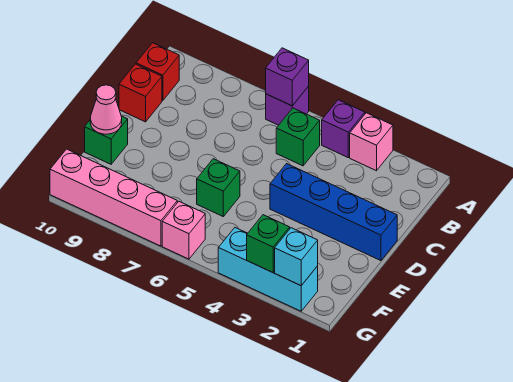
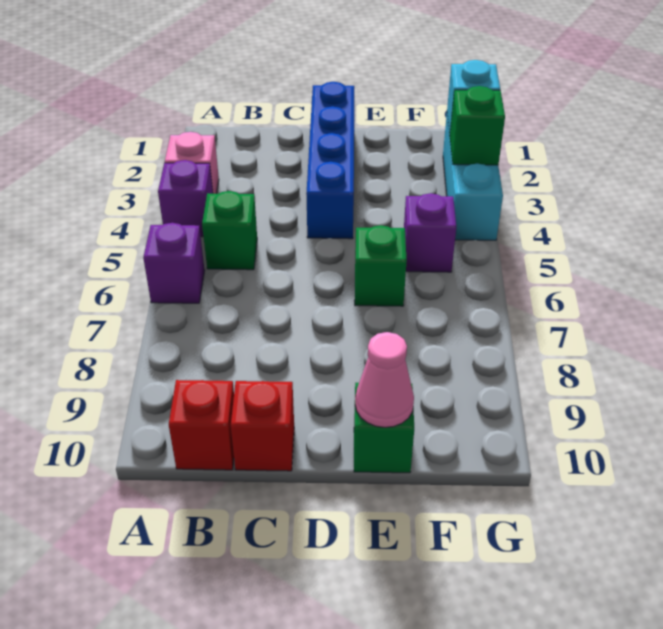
purple 1x1 brick [266,48,309,106] -> purple 1x1 brick moved to [404,193,456,272]
pink 1x1 brick [162,202,205,259] -> none
pink 1x4 brick [50,149,177,246] -> none

